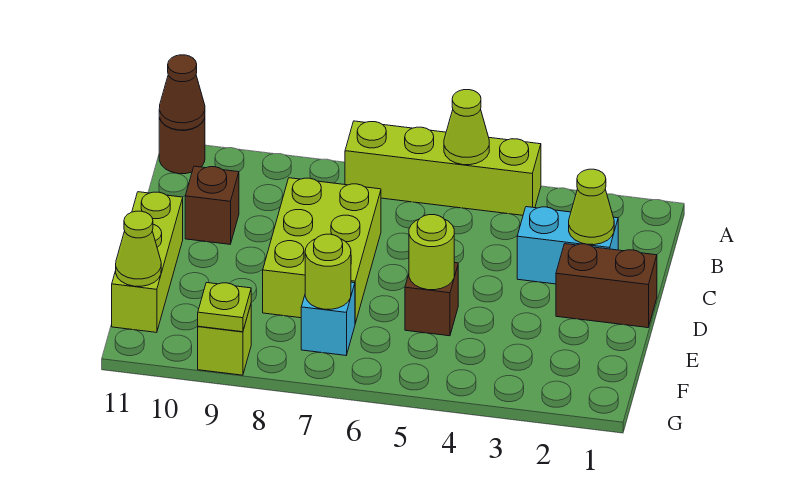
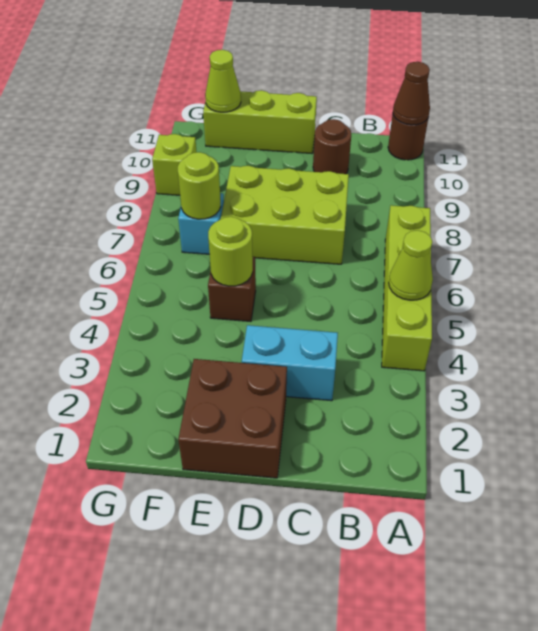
cyan 1x2 brick [517,207,618,284] -> cyan 1x2 brick turned to [242,325,338,401]
lime 1x1 cone [569,169,614,245] -> none
brown 1x1 brick [185,166,239,244] -> brown 1x1 round brick [313,119,351,174]
brown 1x2 brick [556,244,657,328] -> brown 2x2 brick [178,359,287,478]
lime 1x1 plate [198,283,251,332] -> none

